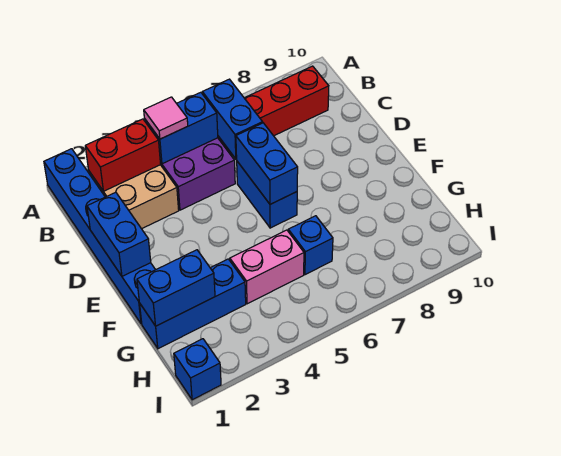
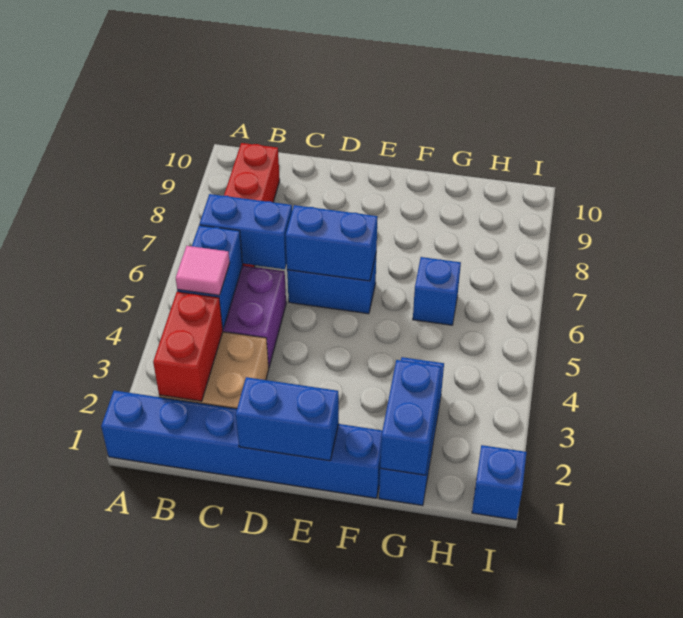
pink 1x2 brick [230,230,304,304] -> none

